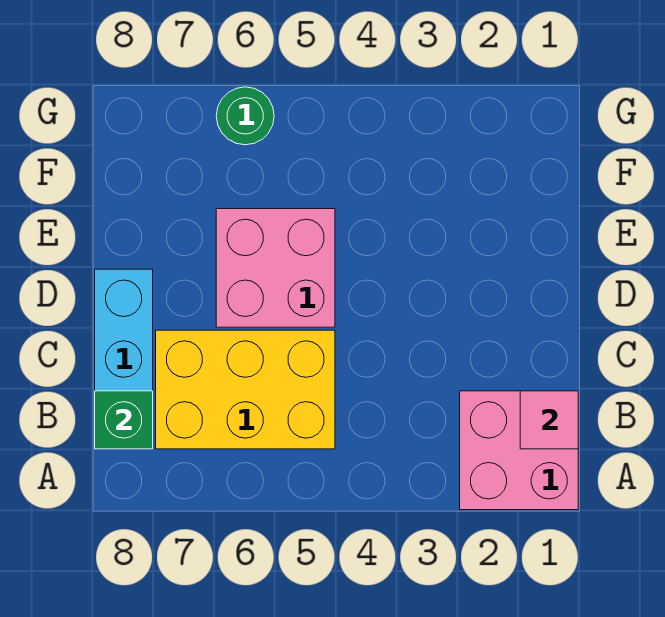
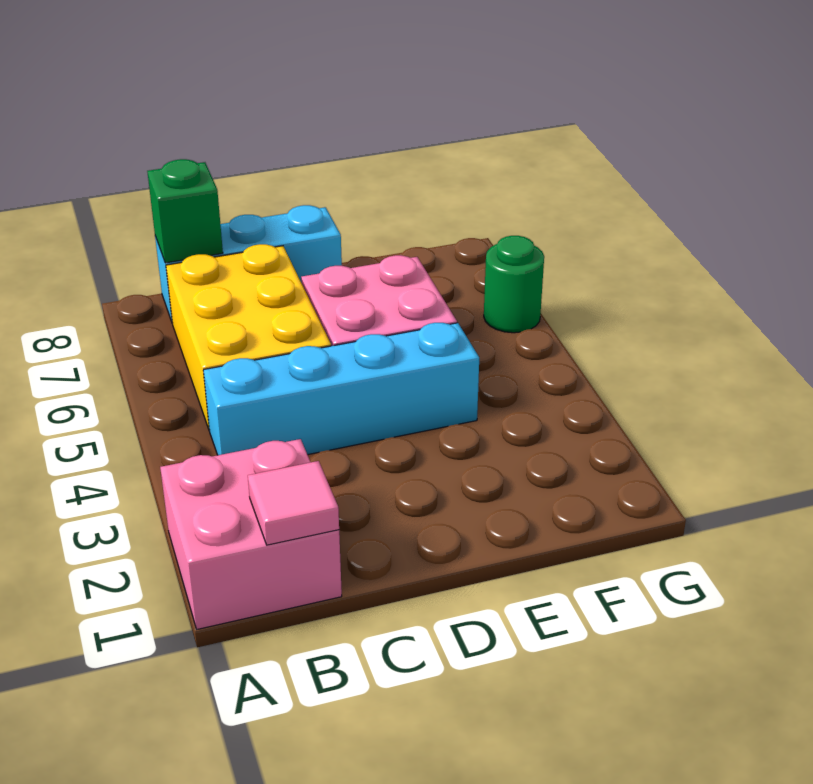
none -> cyan 1x4 brick [203,323,479,455]

